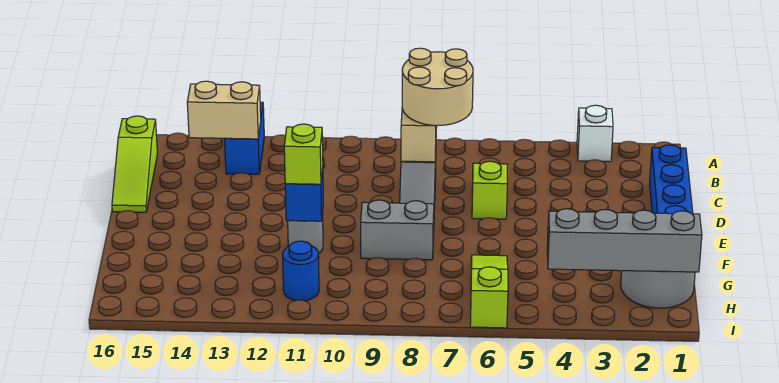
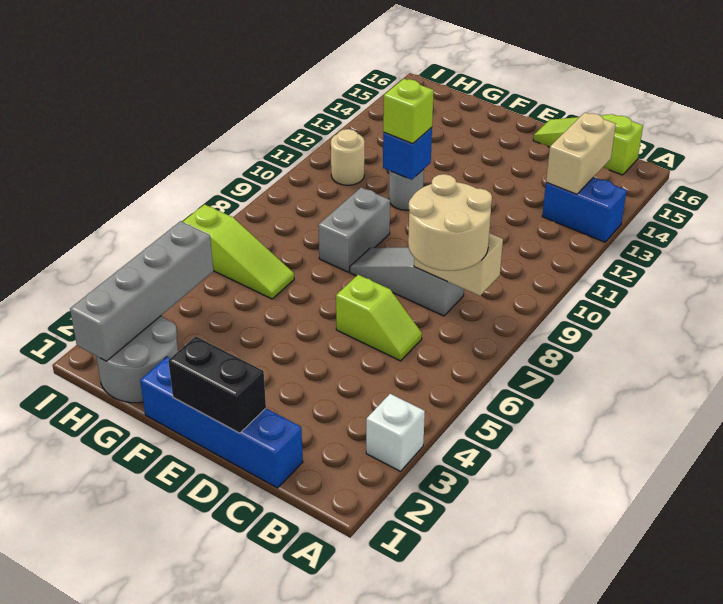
none -> black 1x2 brick [168,336,266,433]
blue 1x1 round brick [283,241,319,301] -> tan 1x1 round brick [331,129,365,185]

